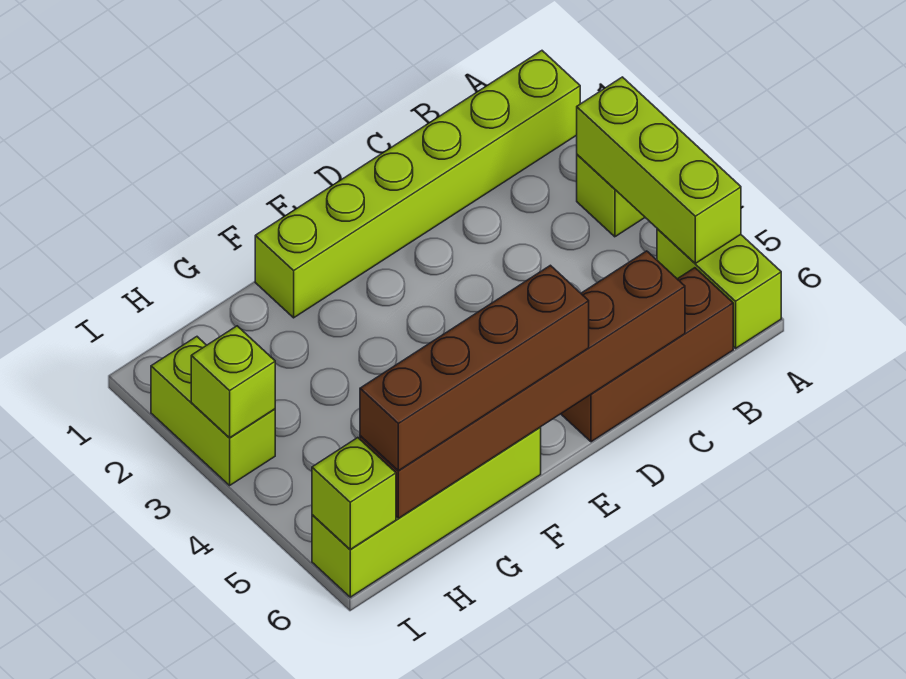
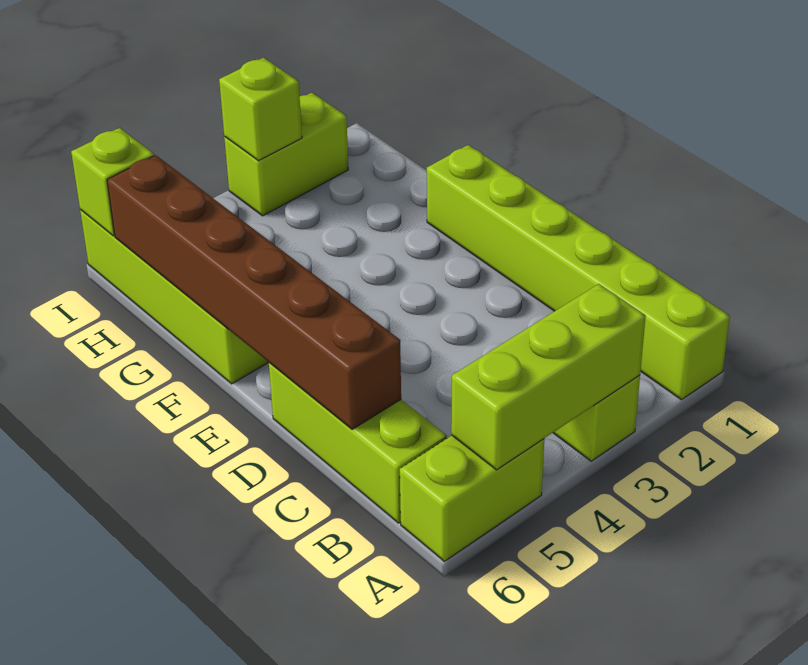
brown 1x3 brick [561,268,733,442] -> lime 1x3 brick [269,363,447,523]
brown 1x4 brick [360,265,589,471] -> none

